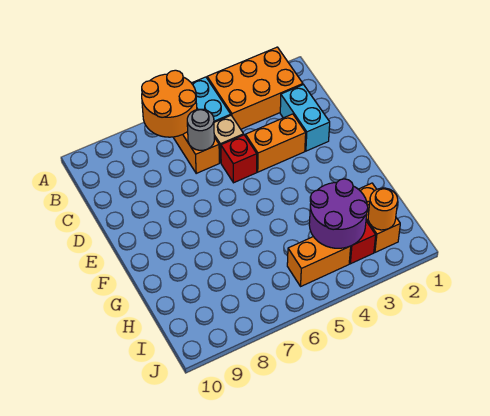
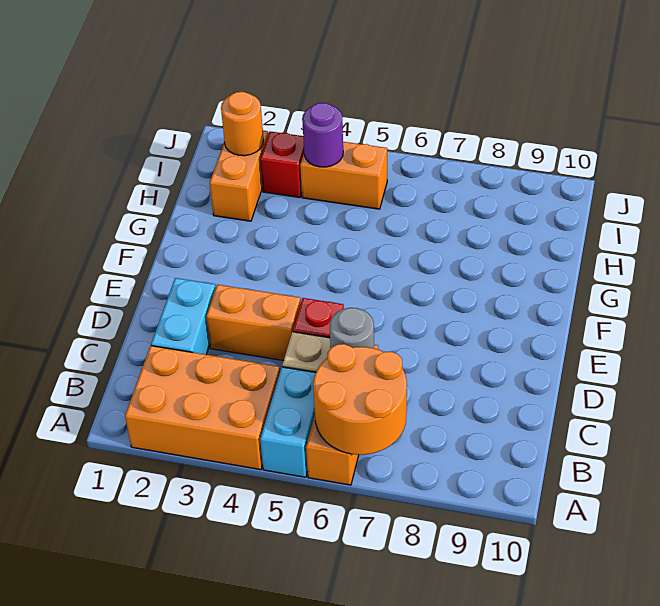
purple 2x2 round brick [309,179,368,248] -> purple 1x1 round brick [302,103,343,167]

